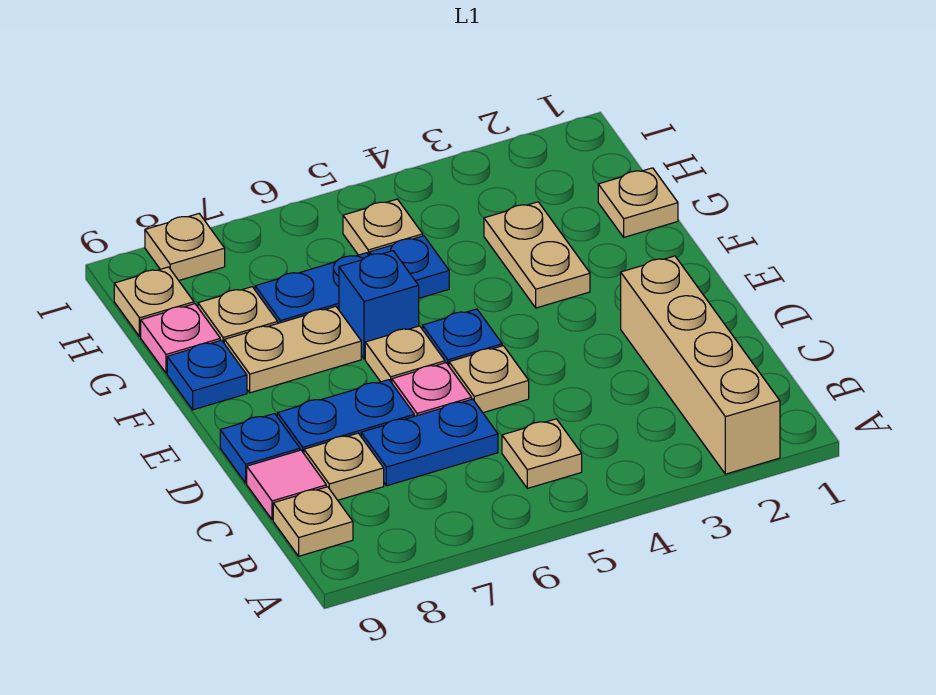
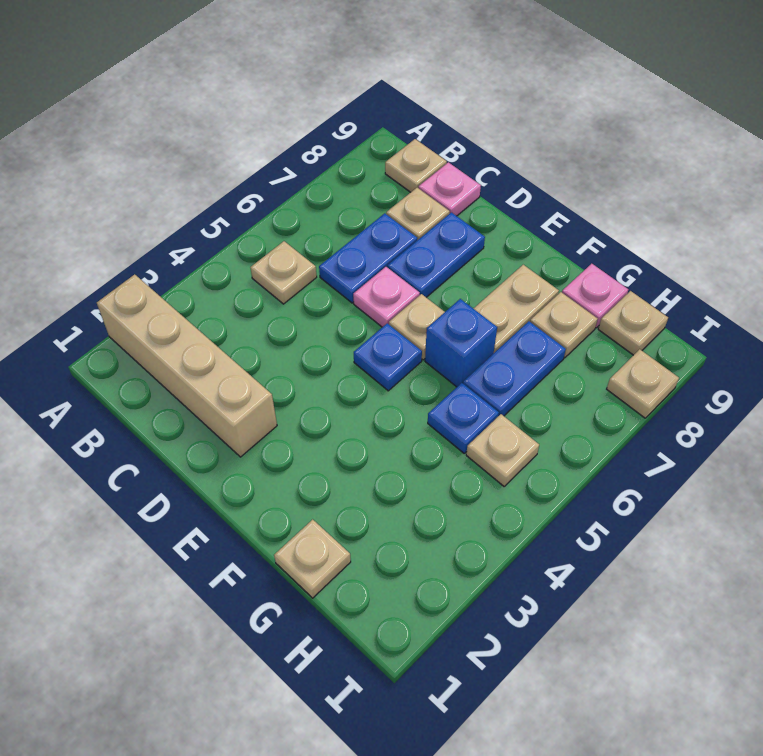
pink 1x1 tile [247,450,326,520] -> pink 1x1 plate [419,162,481,216]
tan 1x1 plate [449,346,529,413] -> none
blue 1x1 plate [220,414,300,483] -> none
tan 1x2 plate [484,202,590,308] -> none
blue 1x1 plate [167,340,247,410] -> none

